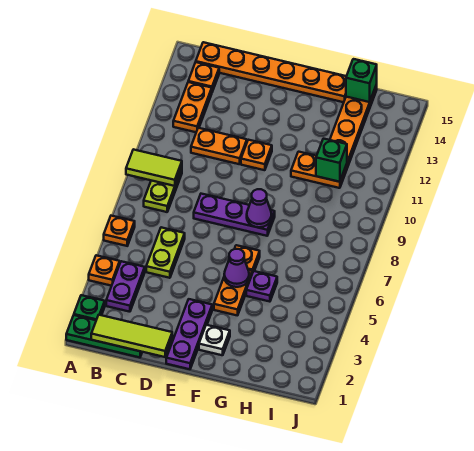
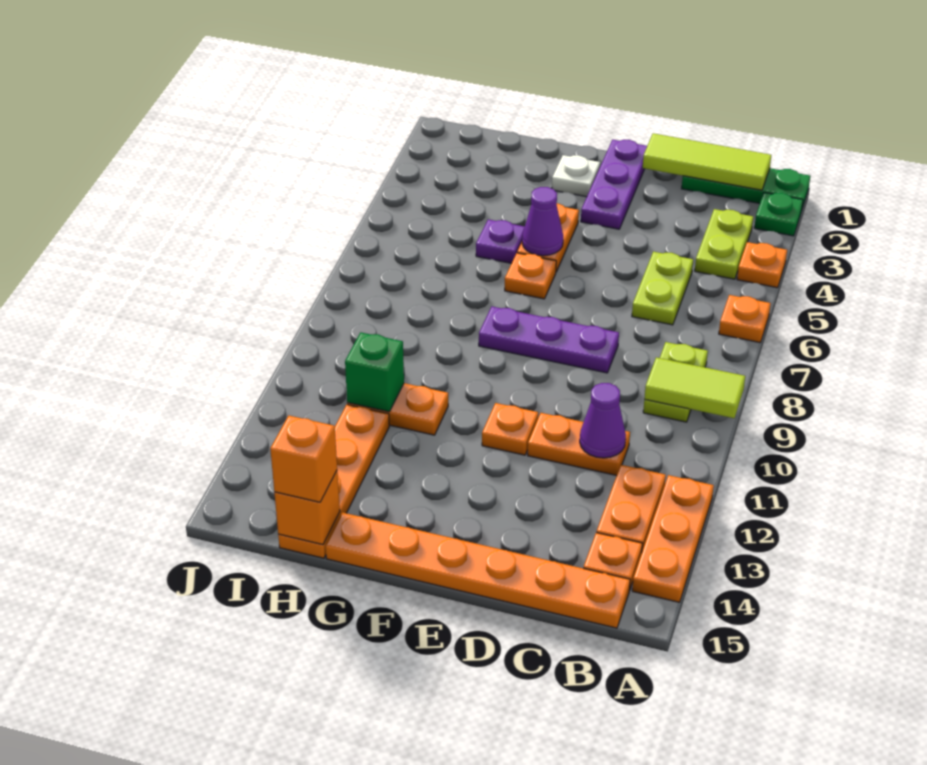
none -> orange 1x3 plate [632,475,714,602]
purple 1x2 plate [106,261,145,312] -> lime 1x2 plate [695,209,753,279]
purple 1x1 cone [247,189,272,227] -> purple 1x1 cone moved to [580,383,626,458]
green 1x1 brick [346,59,377,102] -> orange 1x1 brick [274,471,340,545]
none -> orange 1x1 brick [270,416,337,502]

